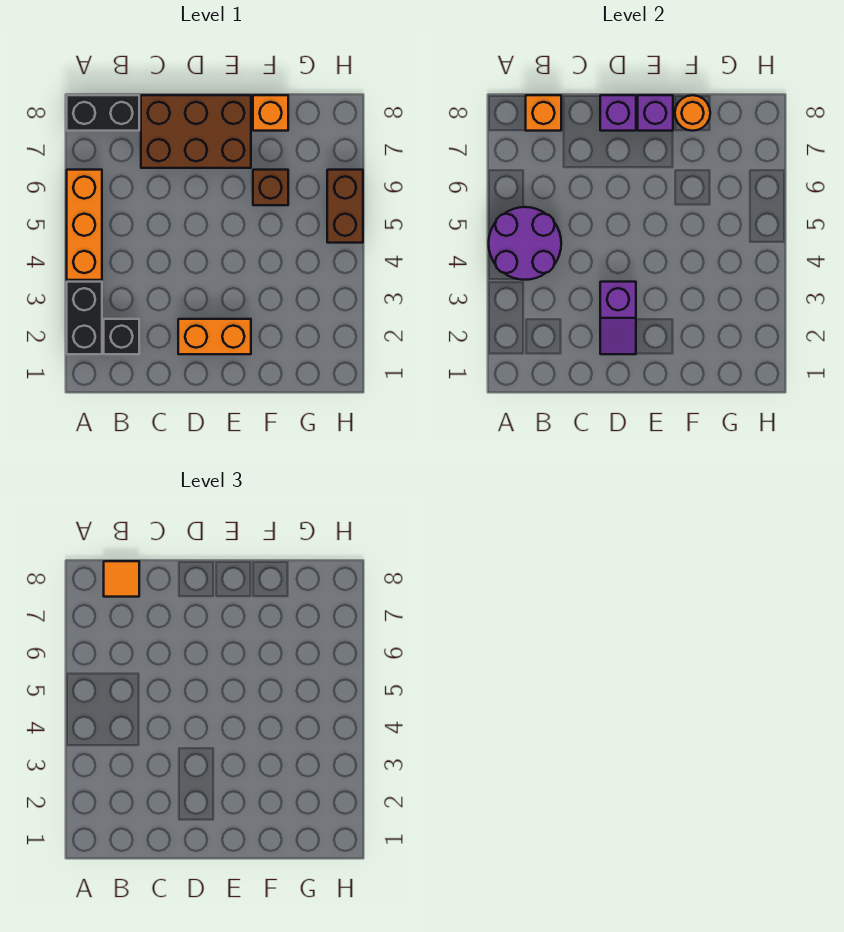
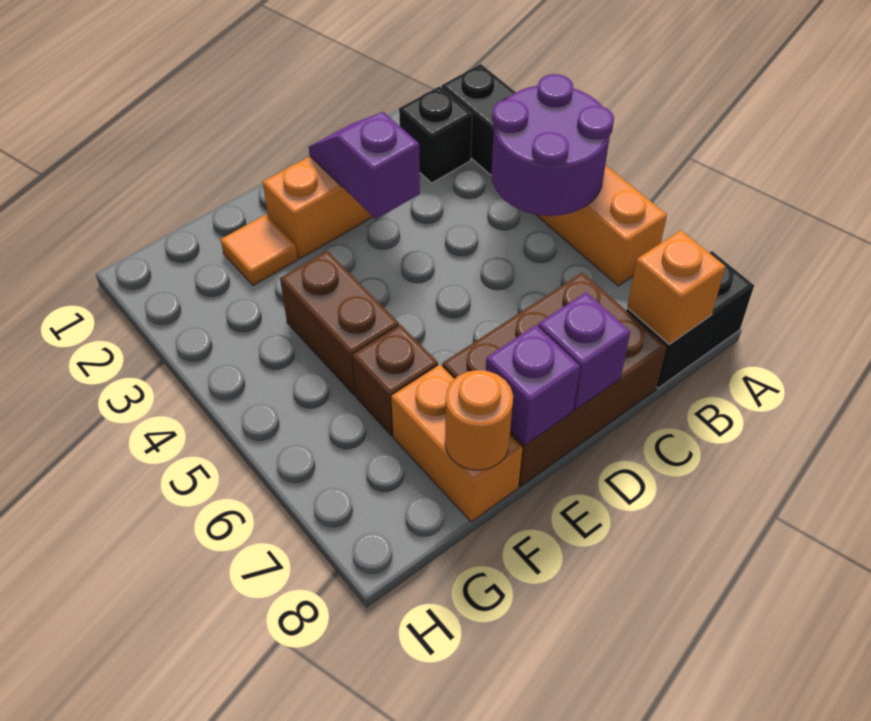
orange 1x1 tile [104,561,139,597] -> orange 1x1 tile moved to [221,215,298,286]
orange 1x1 brick [253,95,288,131] -> orange 1x2 brick [391,365,522,522]
brown 1x2 brick [327,170,363,243] -> brown 1x2 brick moved to [280,251,399,396]

